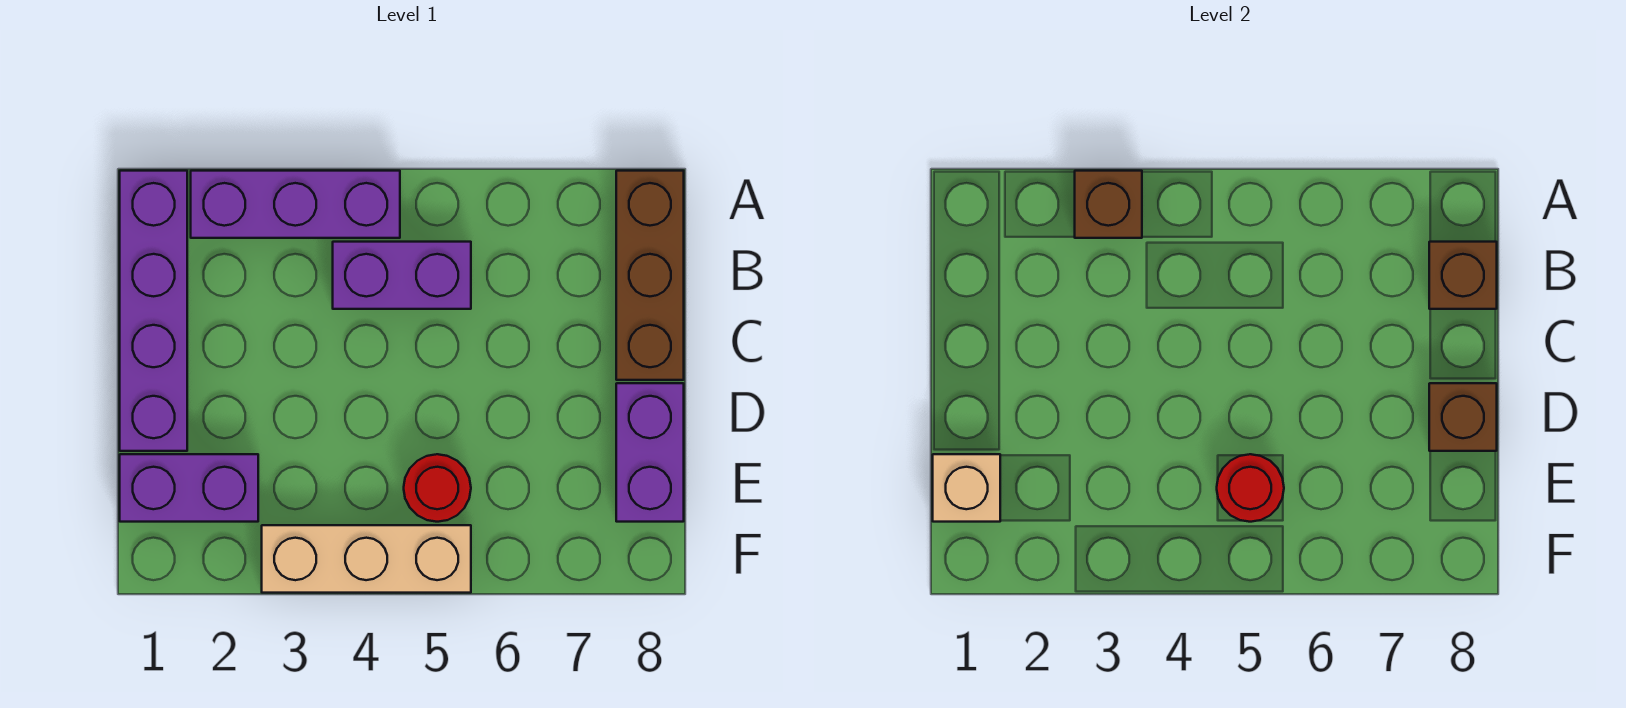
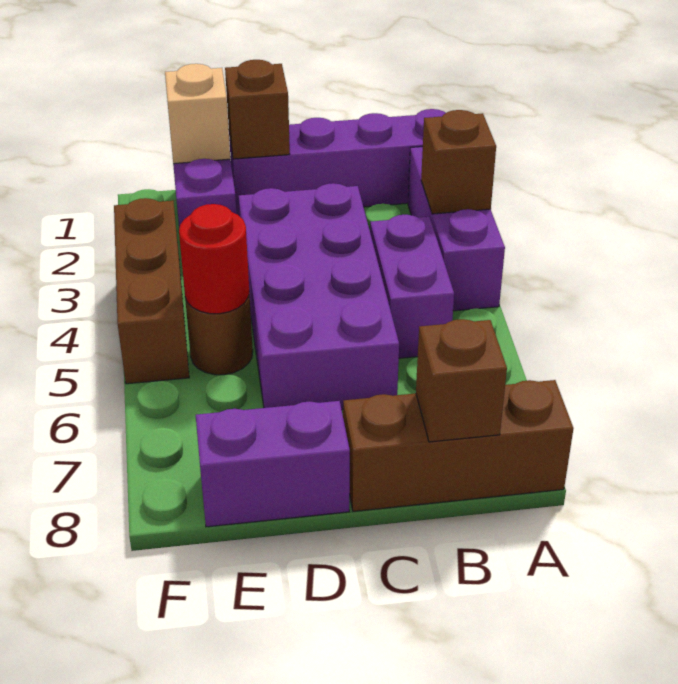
none -> purple 2x4 brick [239,183,399,410]
brown 1x1 brick [1429,383,1497,451] -> brown 1x1 brick moved to [225,60,290,159]
red 1x1 round brick [404,454,471,522] -> brown 1x1 round brick [185,294,253,375]
tan 1x3 brick [262,525,471,593] -> brown 1x3 brick [114,198,189,384]

